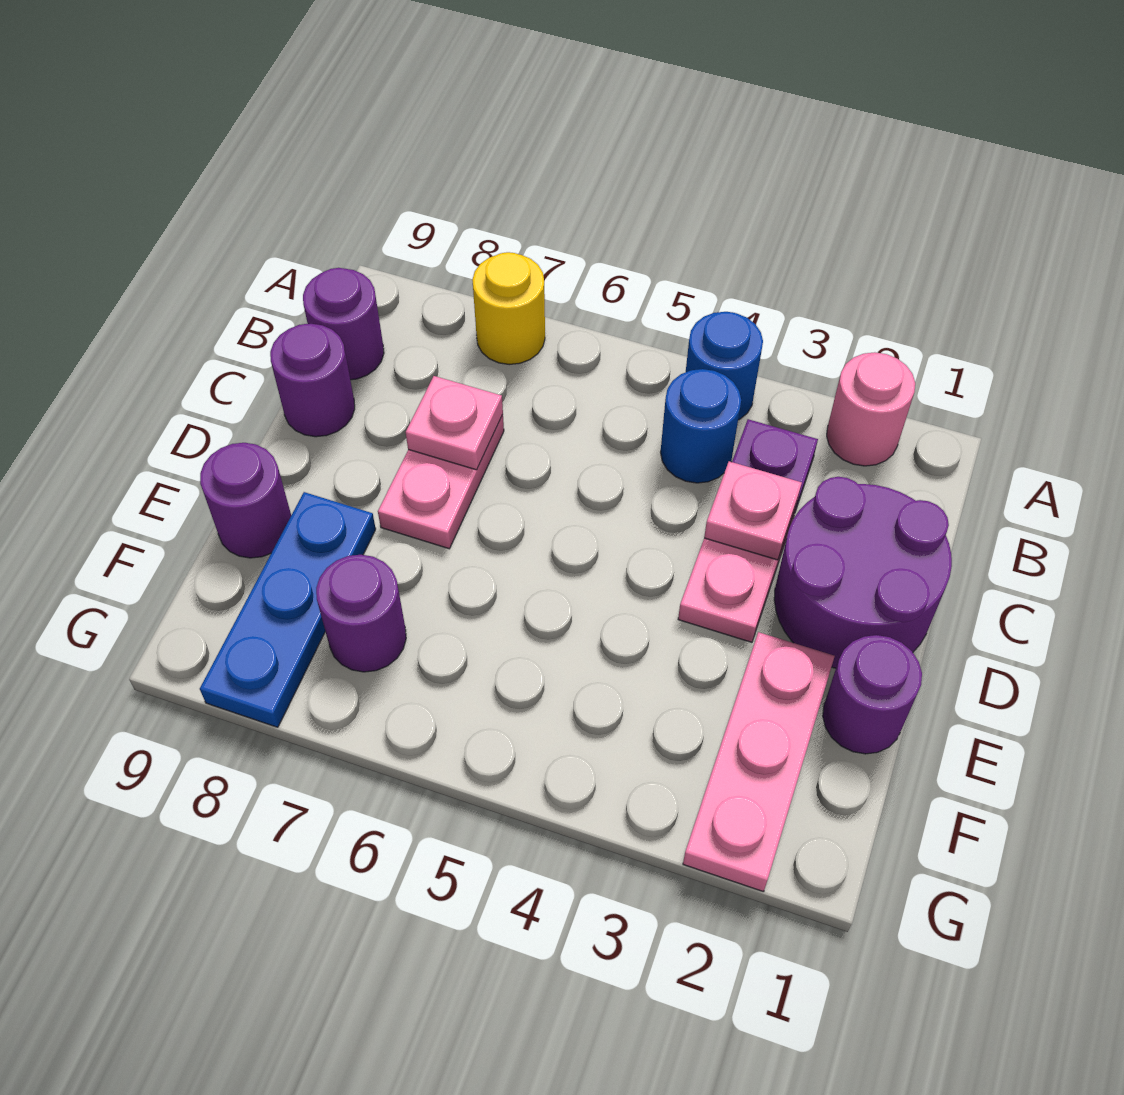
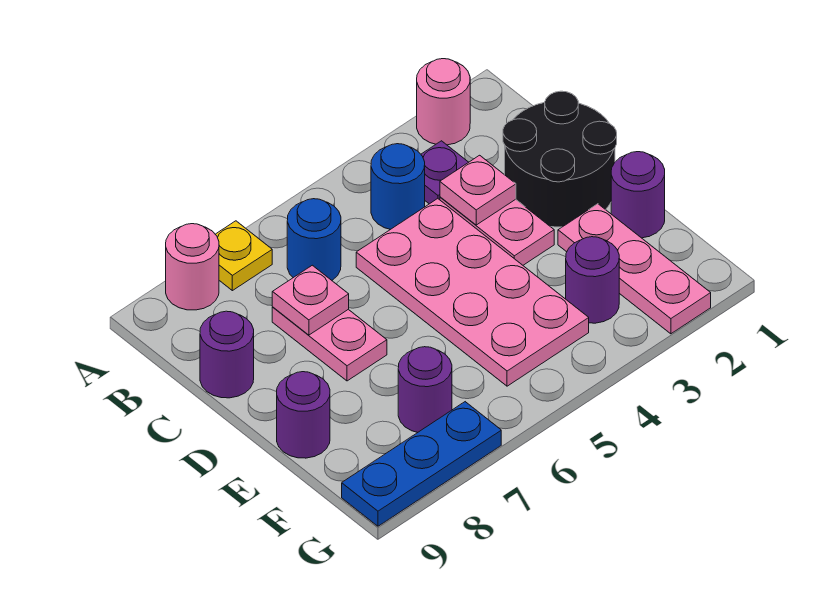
blue 1x1 round brick [686,312,763,420] -> blue 1x1 round brick moved to [287,199,341,280]
yellow 1x1 round brick [472,252,545,365] -> yellow 1x1 plate [215,221,272,291]
none -> pink 1x1 round brick [166,224,219,310]
purple 1x1 round brick [303,268,384,380] -> purple 1x1 round brick moved to [566,237,619,323]
purple 2x2 round brick [774,477,952,668] -> black 2x2 round brick [503,91,617,227]
none -> pink 2x4 plate [356,199,589,386]
blue 1x3 plate [200,492,376,727] -> blue 1x3 plate turned to [342,402,501,526]

